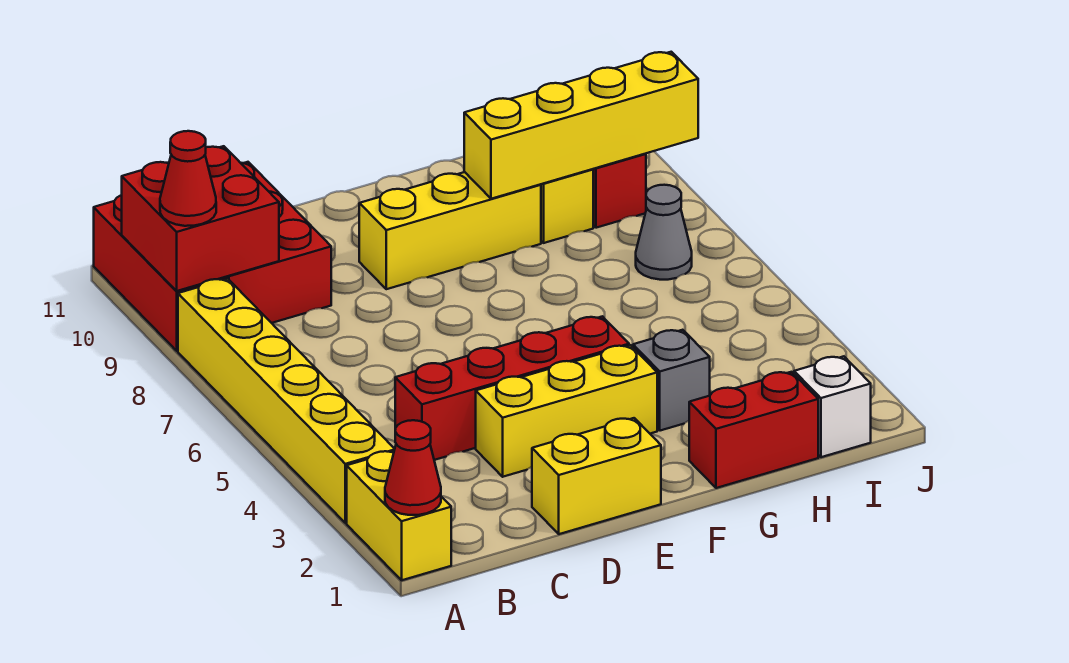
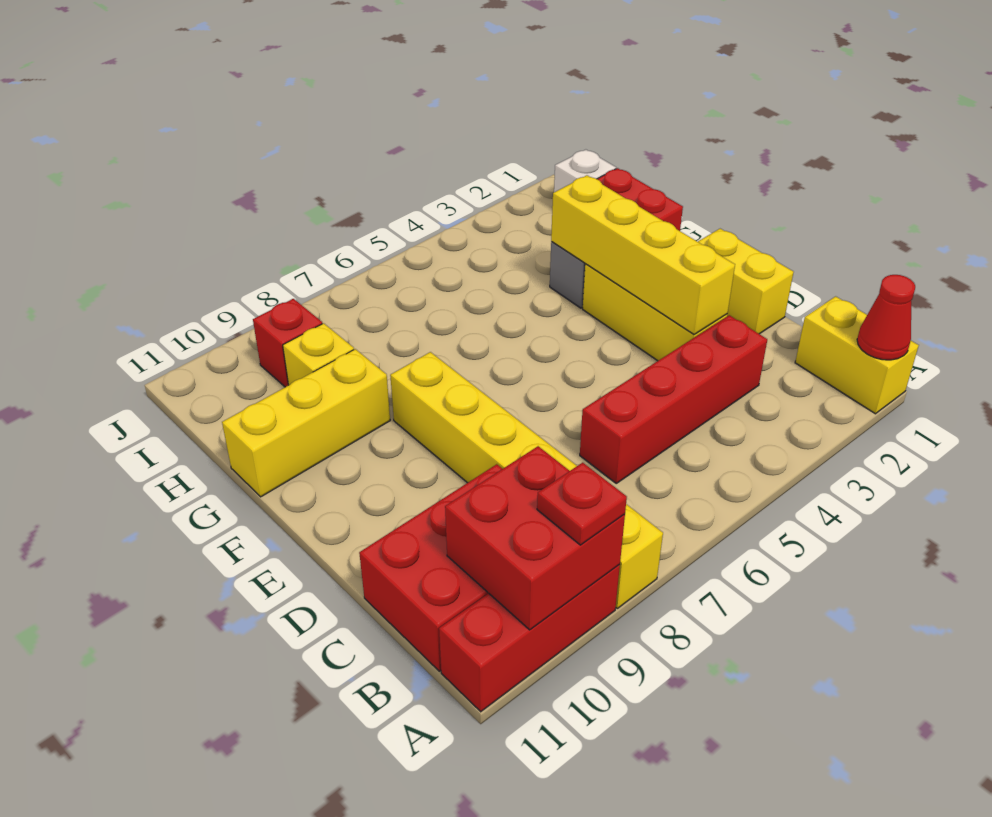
yellow 1x2 brick [347,451,451,580] -> yellow 1x2 brick turned to [795,296,919,414]
yellow 1x6 brick [178,279,395,523] -> yellow 1x6 brick turned to [390,352,663,608]
red 1x1 cone [160,131,216,226] -> red 1x1 plate [537,463,627,545]
red 1x4 brick [395,316,629,460] -> red 1x4 brick turned to [580,315,767,483]
yellow 1x3 brick [359,172,541,289] -> yellow 1x3 brick turned to [222,349,390,497]
yellow 1x4 brick [464,52,698,199] -> yellow 1x4 brick moved to [551,175,735,335]
grey 1x1 cone [636,185,692,280] -> none

